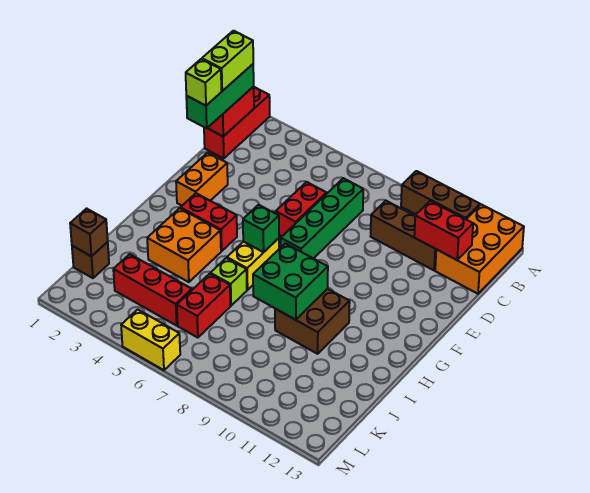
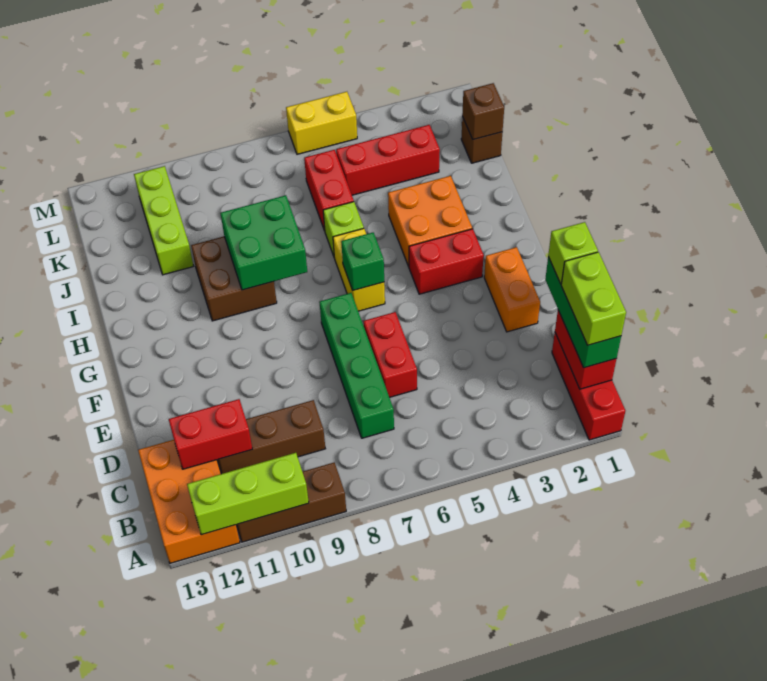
none -> lime 1x3 brick [187,453,309,535]
none -> lime 1x3 brick [134,166,193,275]

